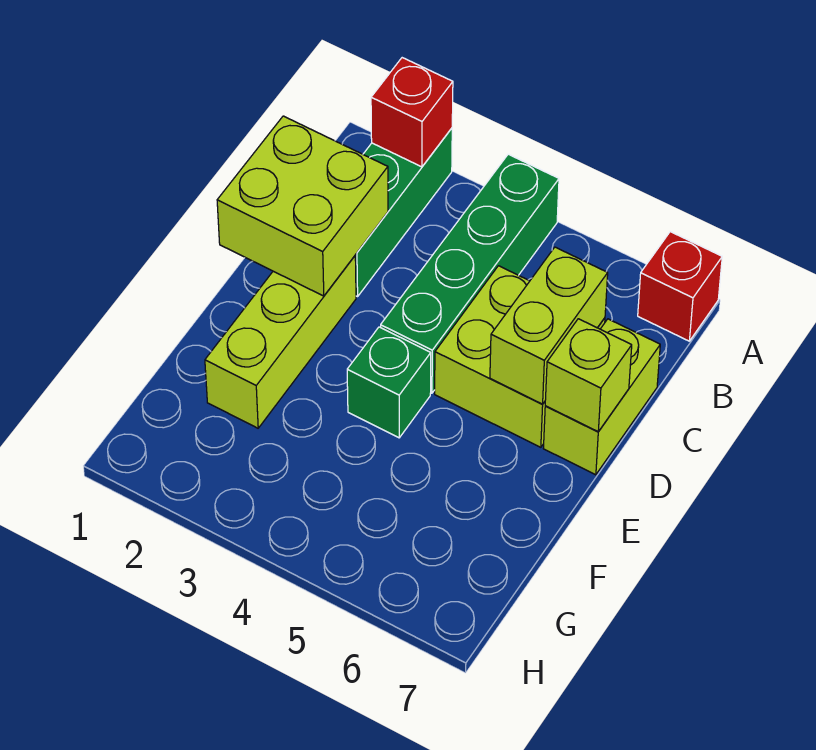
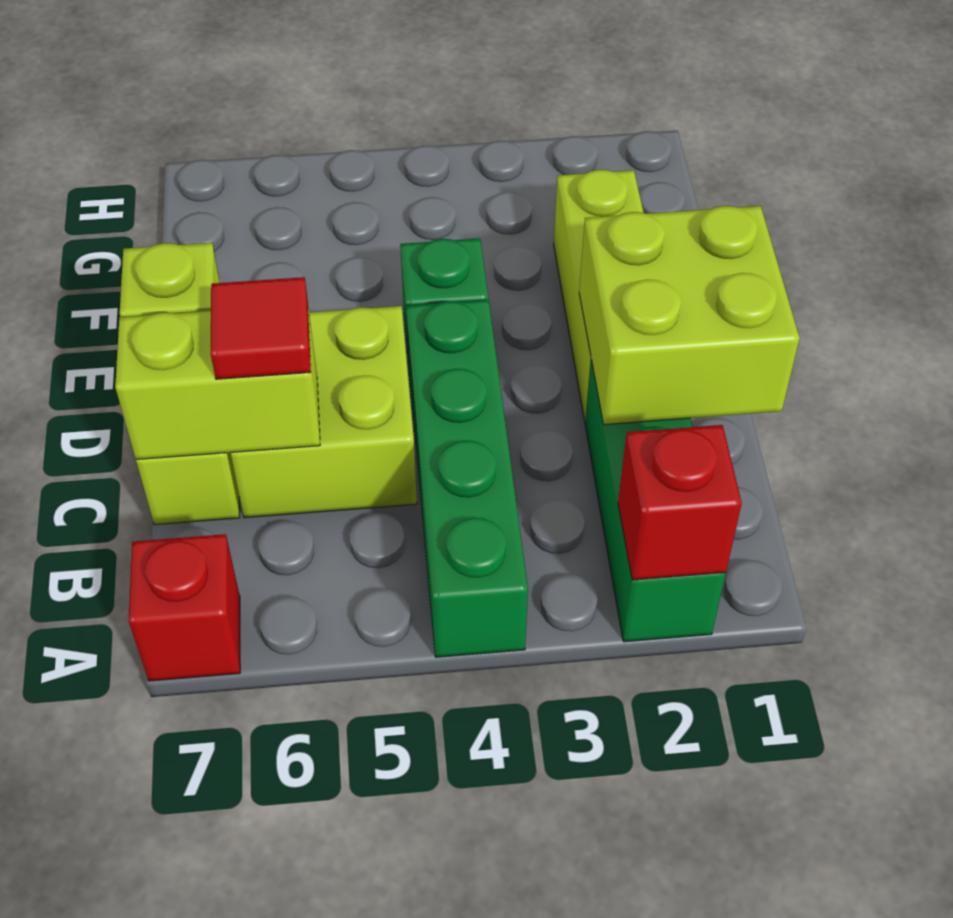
lime 1x2 brick [490,247,608,404] -> lime 1x2 brick turned to [115,308,320,459]
none -> red 1x1 tile [211,277,311,379]

